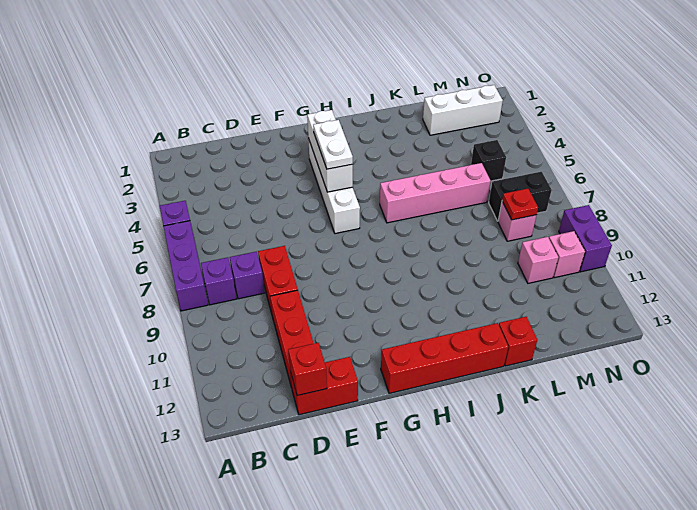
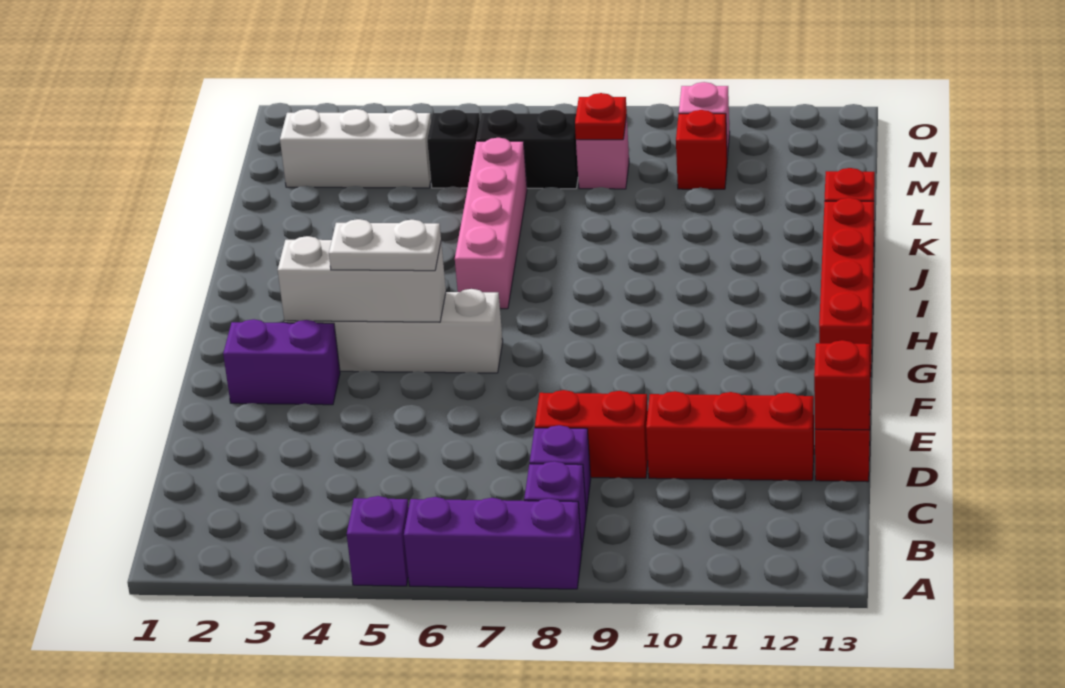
white 1x3 brick [423,85,503,135] -> white 1x3 brick turned to [280,109,431,188]
black 1x2 brick [489,172,552,221] -> black 1x2 brick turned to [477,109,578,189]
pink 1x1 brick [518,237,558,283] -> red 1x1 brick [676,110,727,189]
purple 1x2 brick [559,205,612,272] -> purple 1x2 brick moved to [223,319,340,405]

